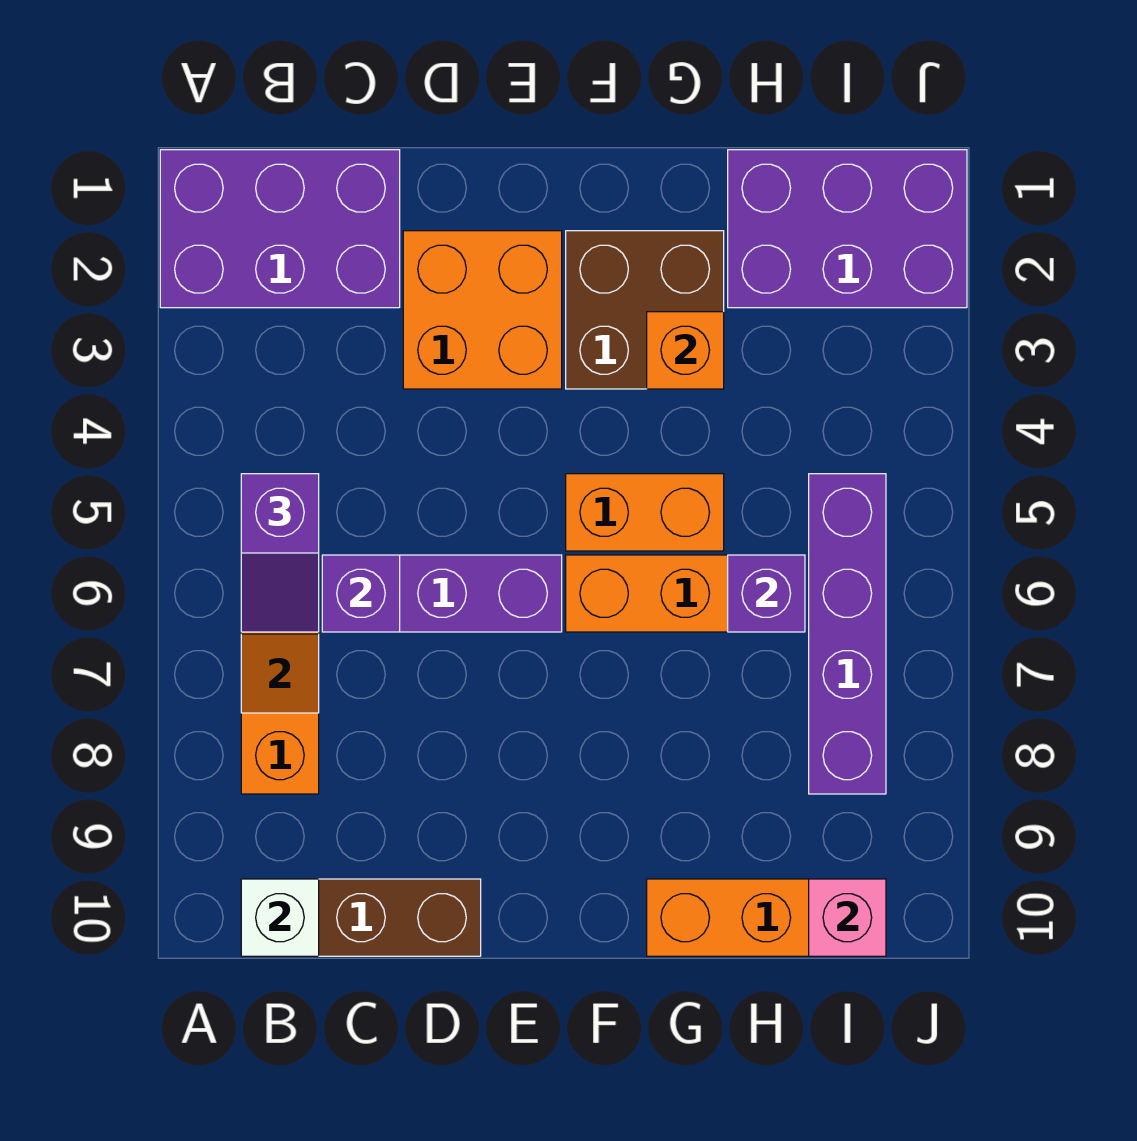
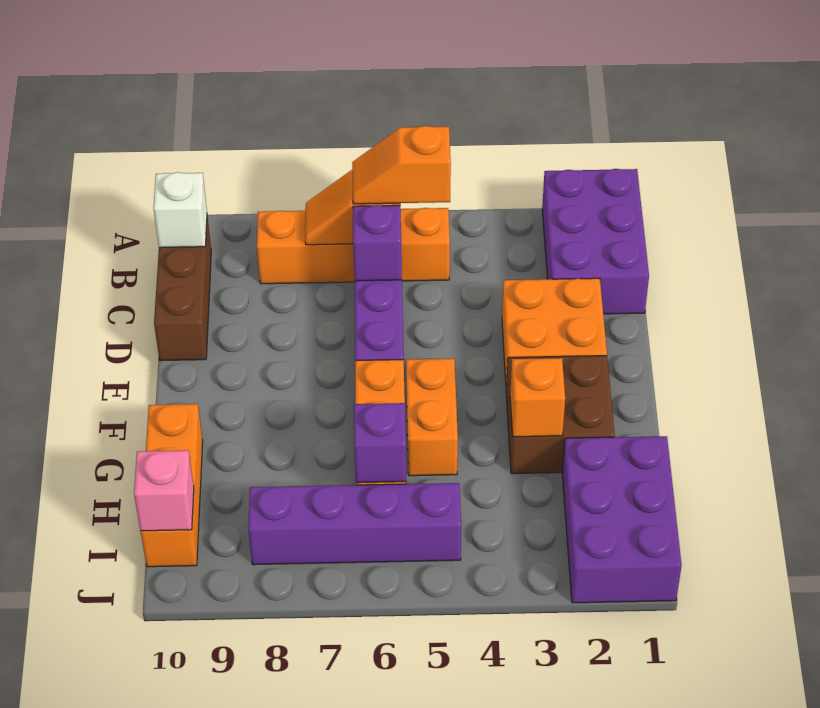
purple 1x2 slope [241,474,319,632] -> orange 1x2 slope [352,126,451,204]

